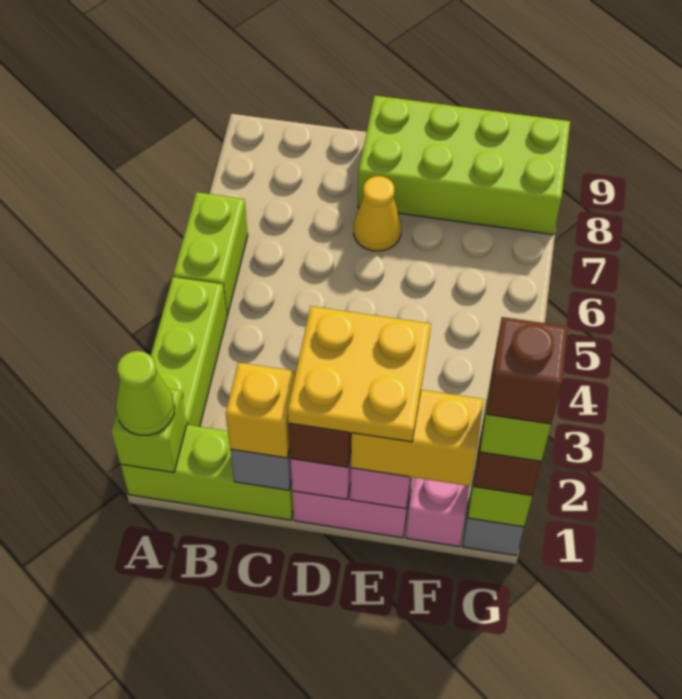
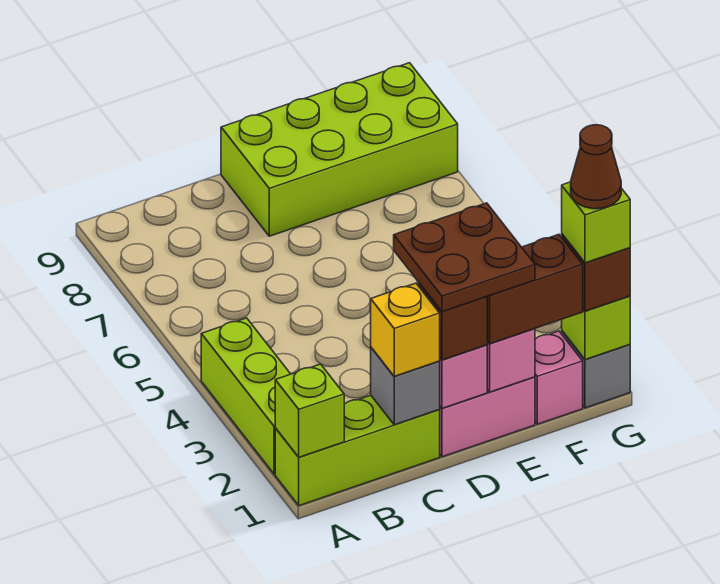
lime 1x1 cone [116,351,175,435] -> none
lime 1x2 brick [173,192,248,316] -> none
yellow 2x2 plate [288,306,431,442] -> brown 2x2 plate [394,203,535,312]
yellow 1x1 cone [354,176,401,251] -> none
yellow 1x2 brick [351,390,484,486] -> brown 1x2 brick [487,234,583,344]
brown 1x1 brick [487,317,568,424] -> brown 1x1 cone [571,125,621,209]

